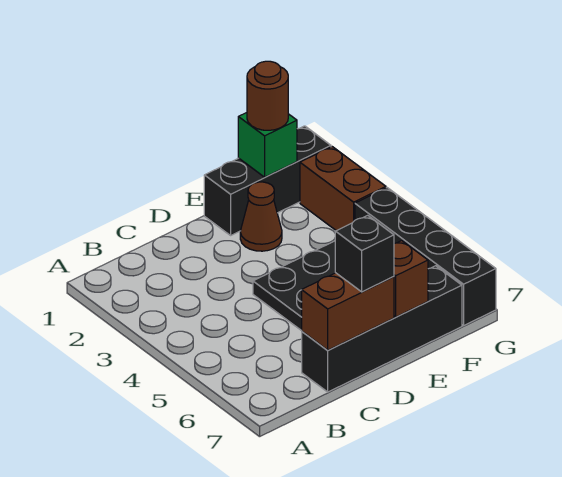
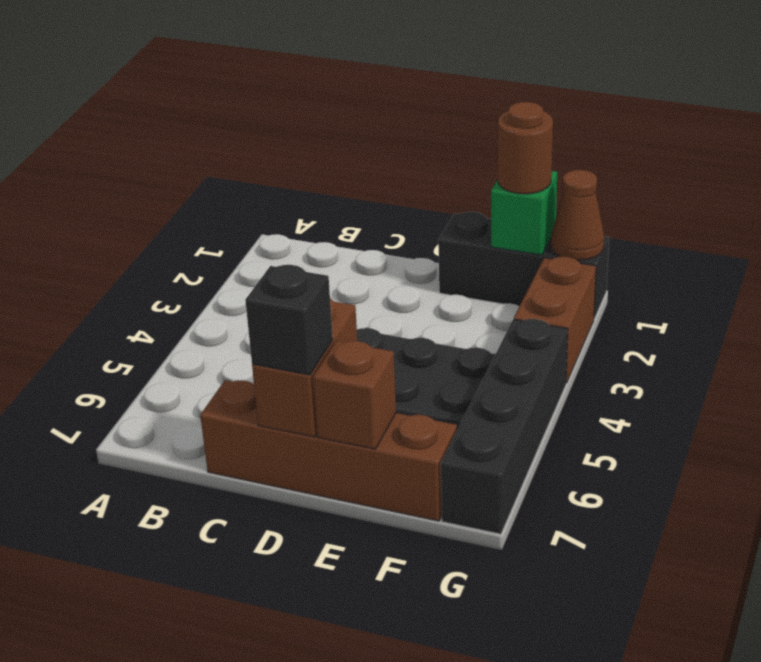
black 1x4 brick [302,266,462,392] -> brown 1x4 brick [200,380,457,521]
brown 1x2 brick [302,273,394,350] -> brown 1x2 brick turned to [252,298,357,437]
brown 1x1 cone [240,182,282,251] -> brown 1x1 cone moved to [551,170,604,260]

